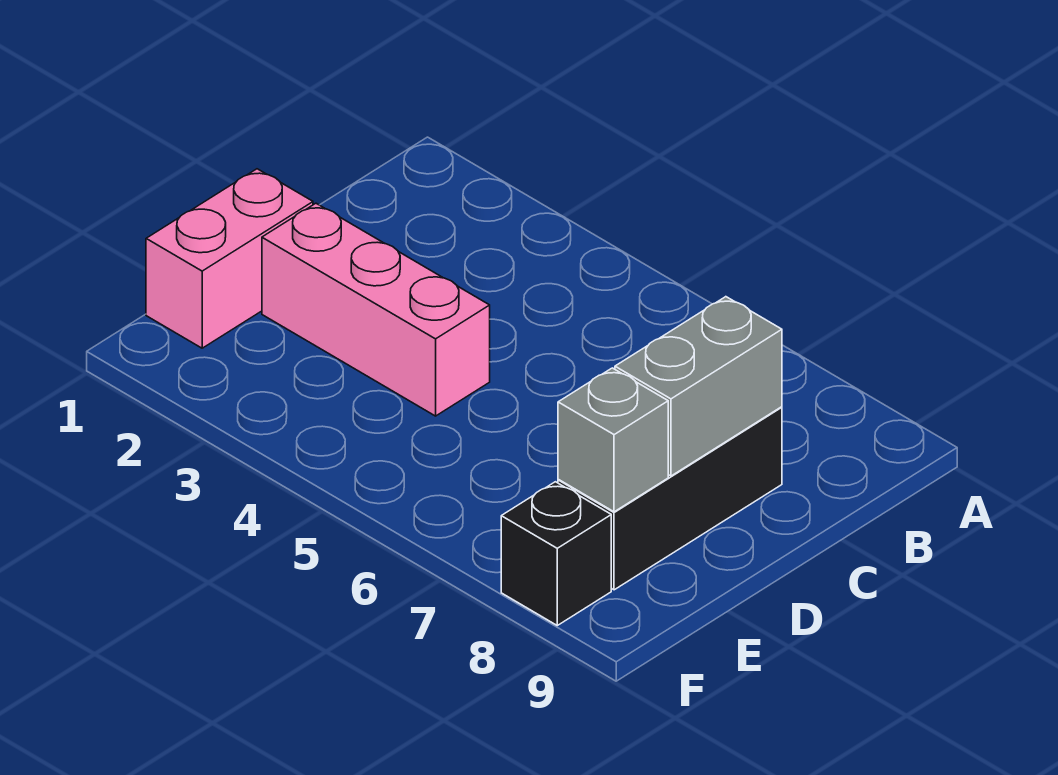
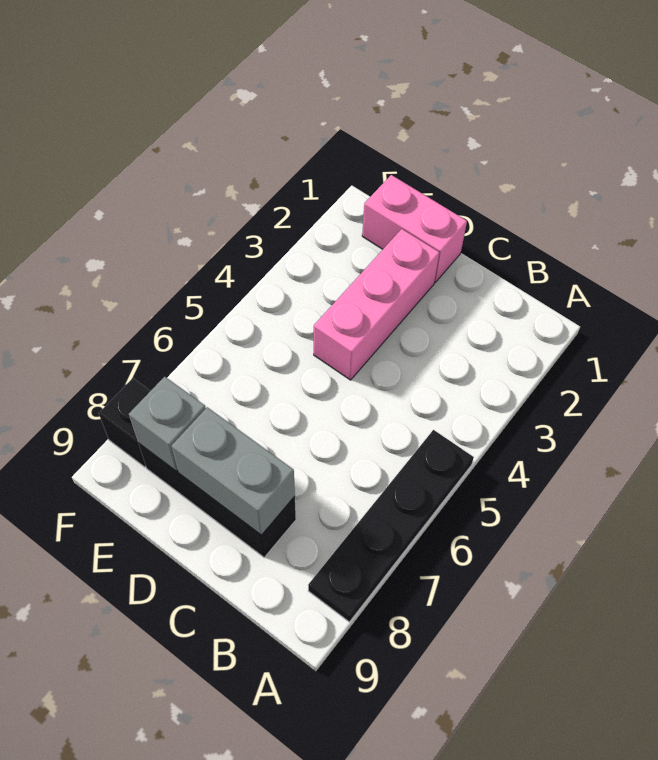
none -> black 1x4 plate [308,430,474,622]

